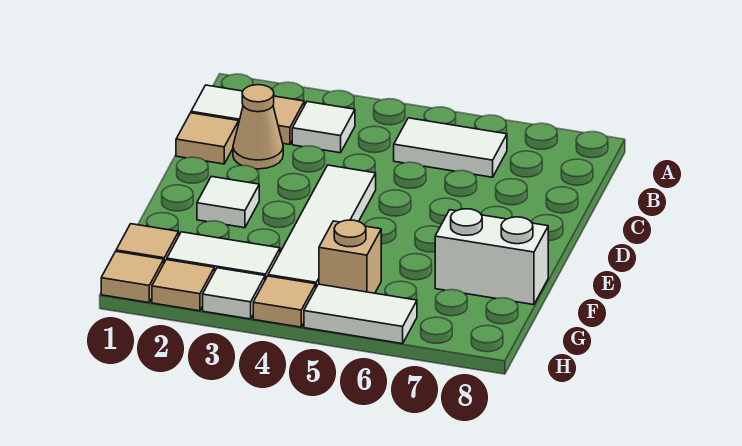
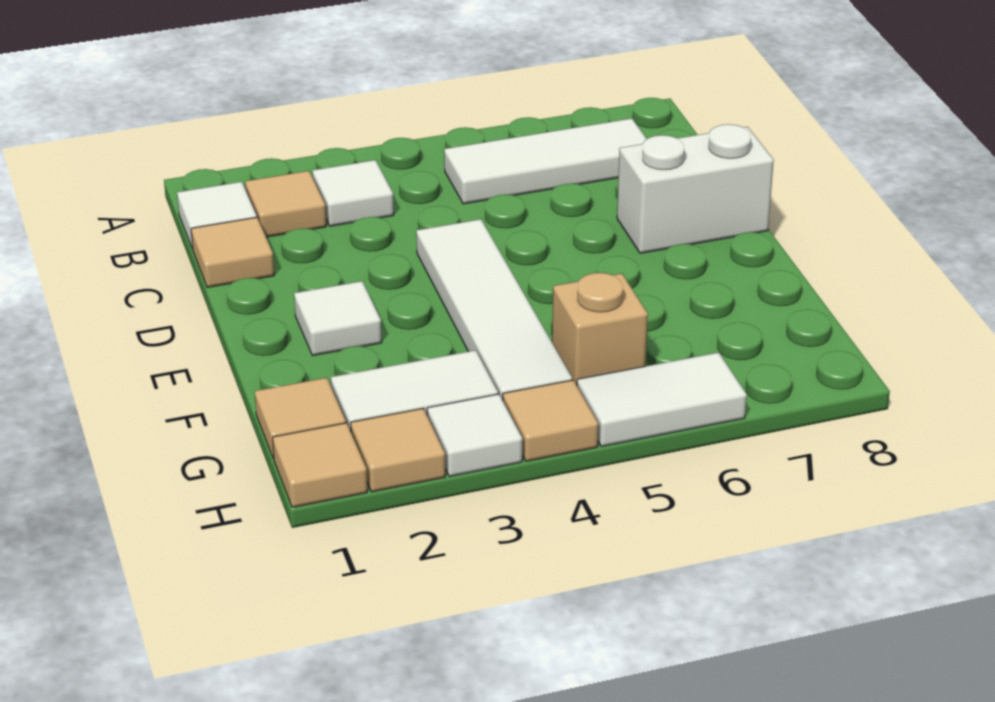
white 1x2 tile [394,118,507,177] -> white 1x3 tile [444,118,647,204]
tan 1x1 cone [233,85,283,169] -> none
white 1x2 brick [435,209,548,305] -> white 1x2 brick moved to [617,124,774,253]

